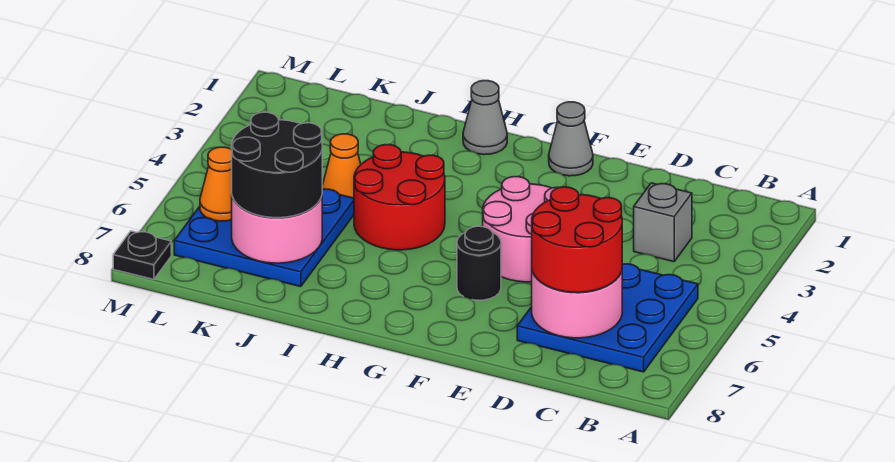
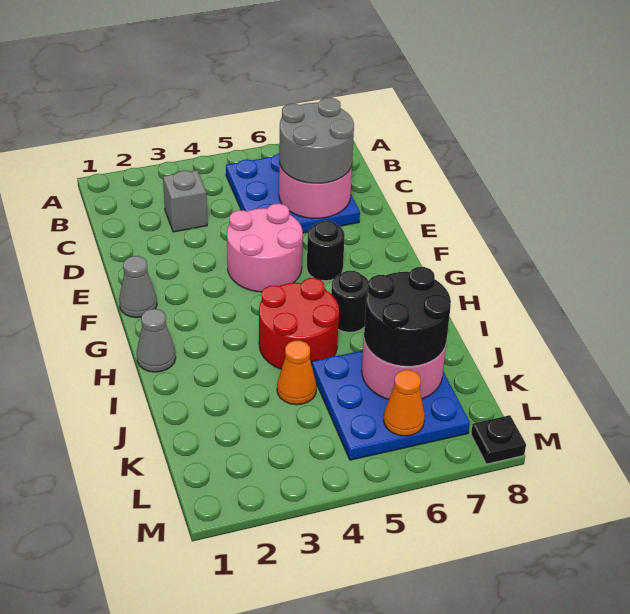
red 2x2 round brick [532,187,622,292] -> grey 2x2 round brick [279,98,354,183]
none -> black 1x1 round brick [331,271,369,332]

